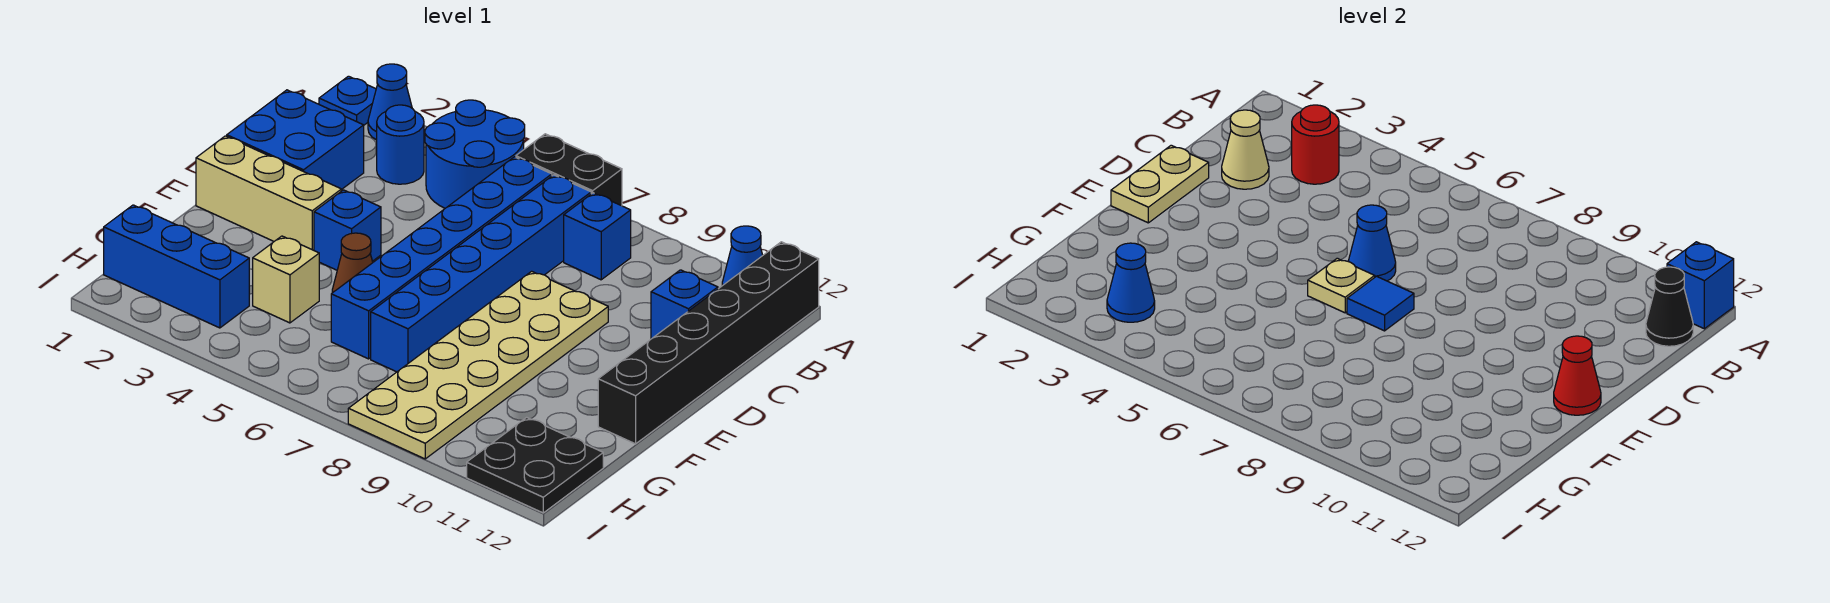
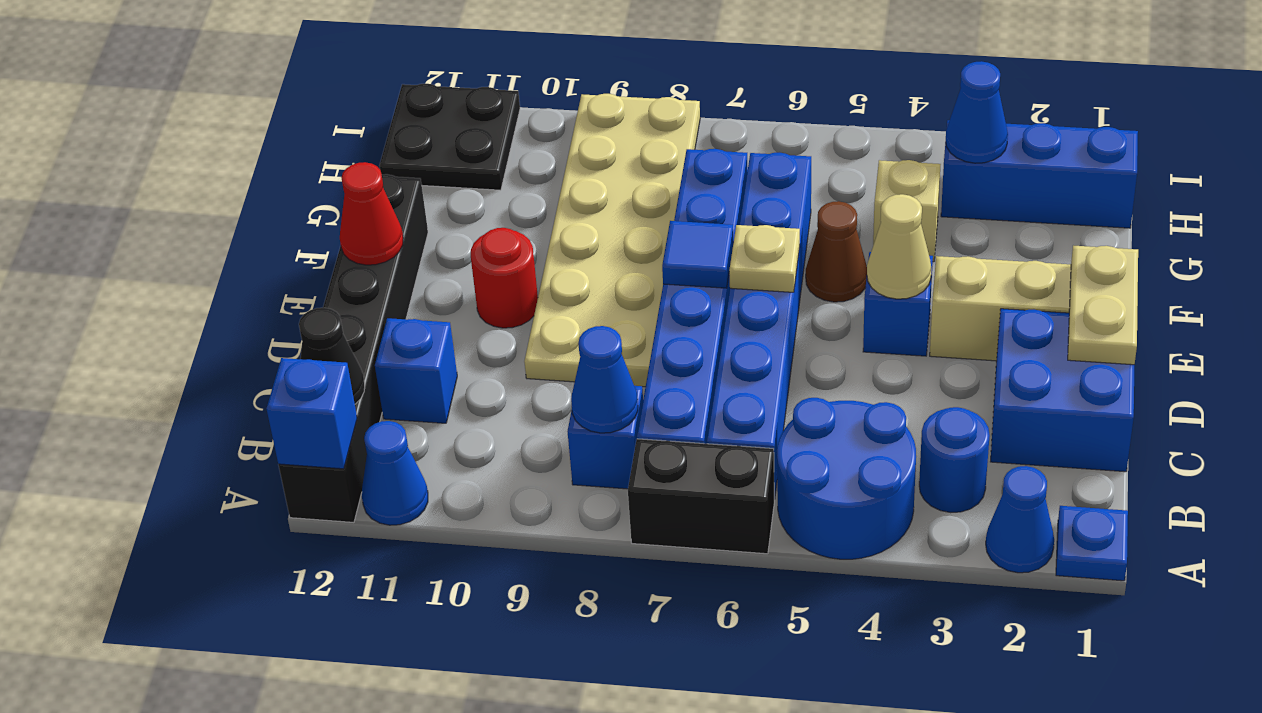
red 1x1 round brick [1292,105,1339,184] -> red 1x1 round brick moved to [471,228,538,328]
tan 1x1 cone [1222,110,1269,189] -> tan 1x1 cone moved to [867,194,932,299]
blue 1x1 cone [1348,205,1396,281] -> blue 1x1 cone moved to [571,326,638,433]

